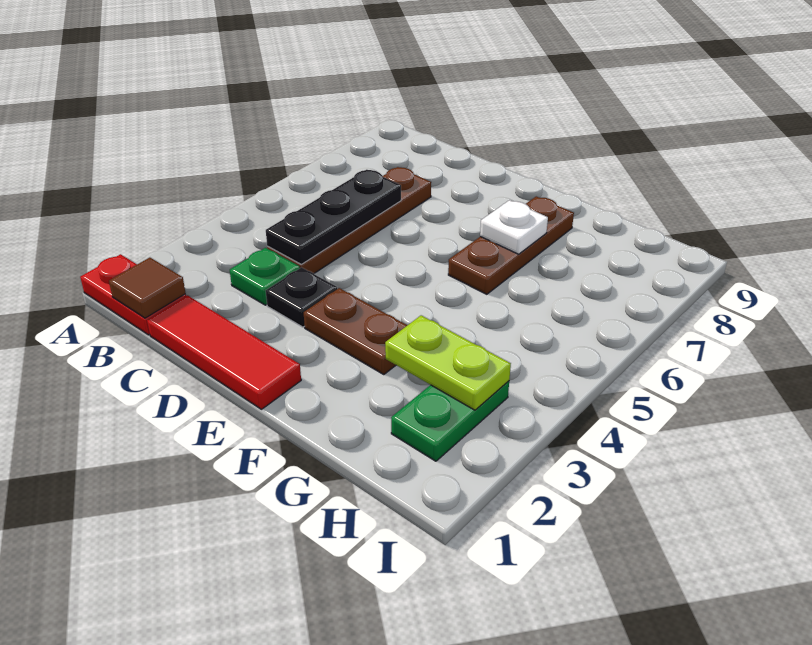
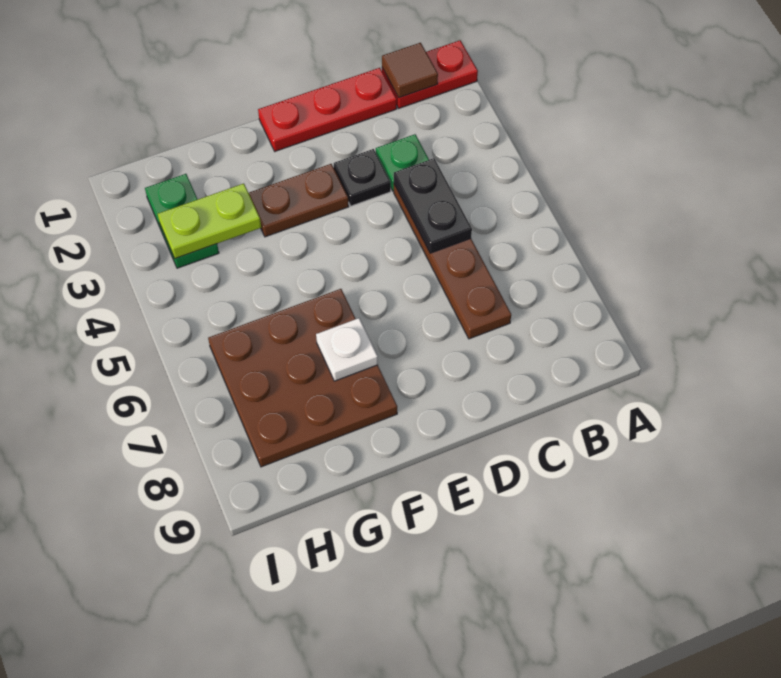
red 1x3 tile [147,295,301,409] -> red 1x3 plate [258,68,397,151]
black 1x3 plate [266,170,401,264] -> black 1x2 plate [394,158,472,253]
brown 1x3 plate [448,196,574,294] -> brown 3x3 plate [208,289,397,467]

